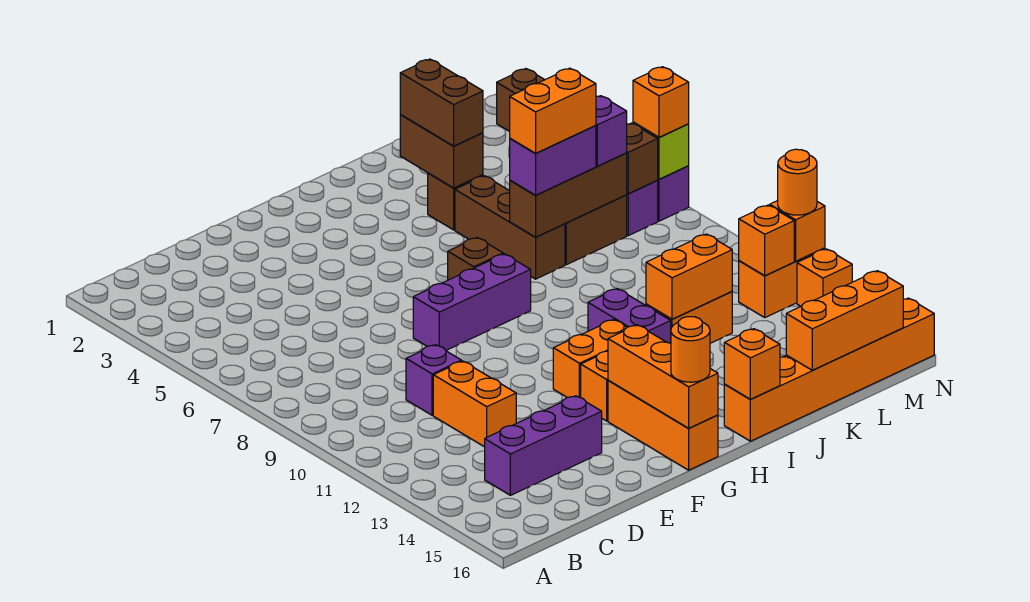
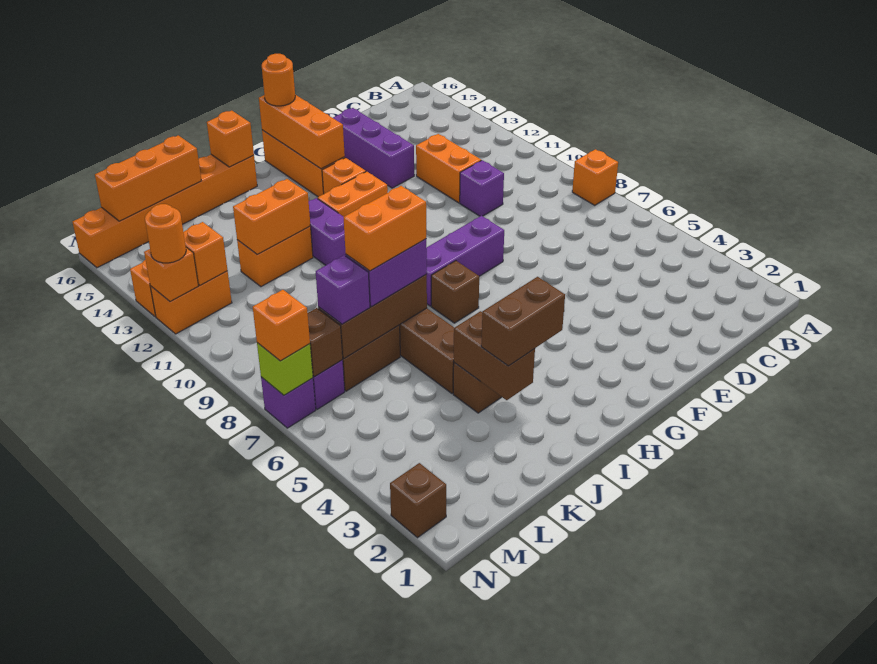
none -> orange 1x1 brick [572,149,618,205]
purple 1x3 brick [485,396,602,495] -> purple 1x3 brick turned to [333,108,414,188]
brown 1x2 brick [400,59,483,146] -> brown 1x2 brick turned to [481,277,565,366]

